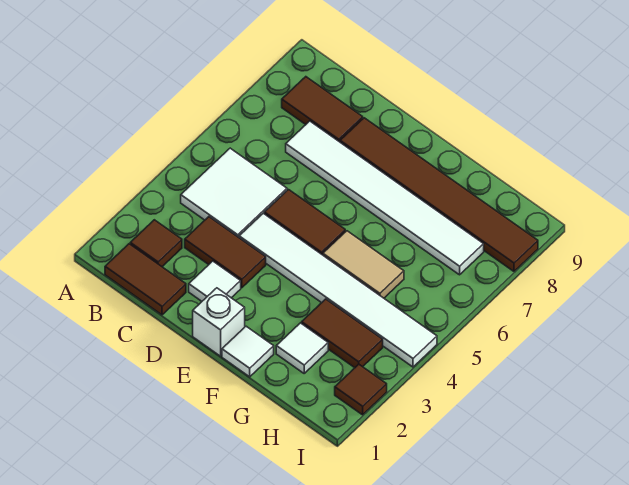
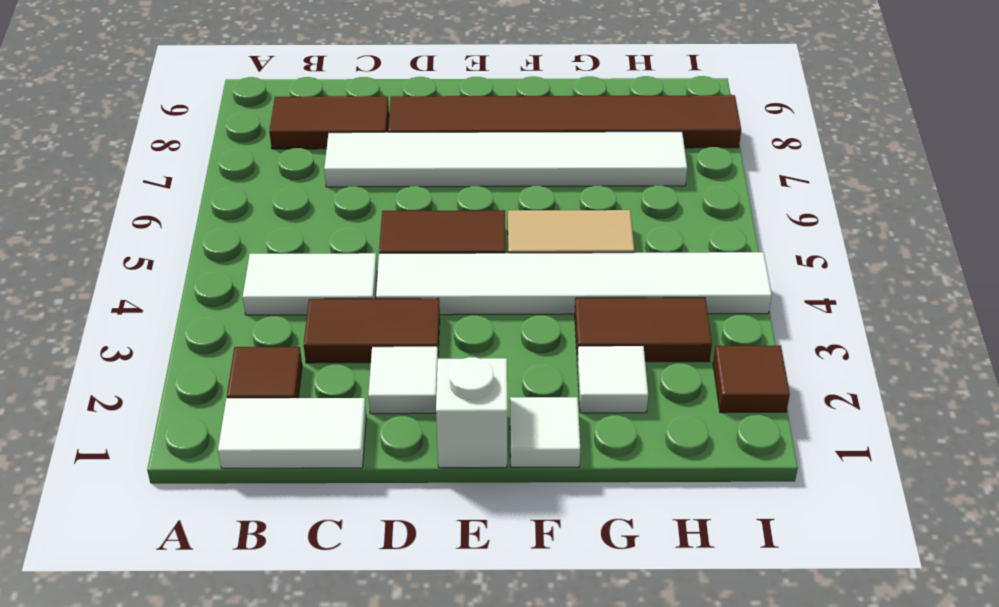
brown 1x2 tile [105,244,186,315] -> white 1x2 tile [218,398,366,468]
white 2x2 tile [181,148,287,237] -> white 1x2 tile [243,253,377,315]

